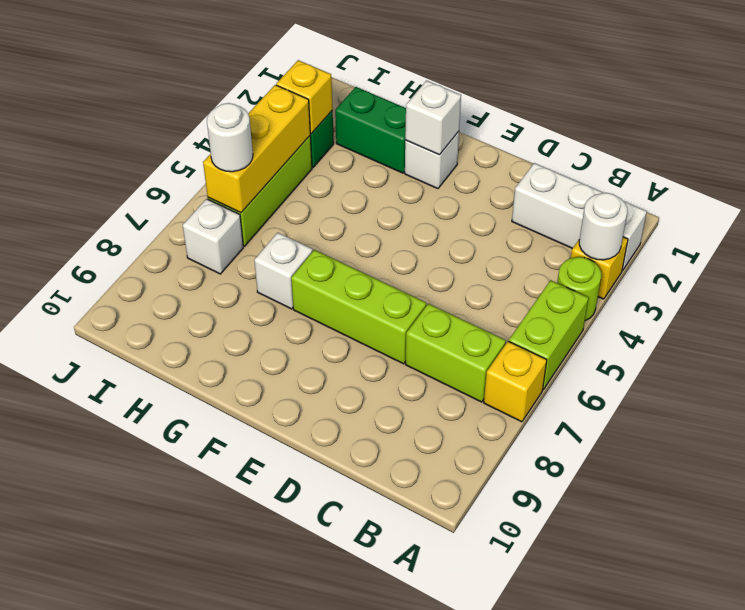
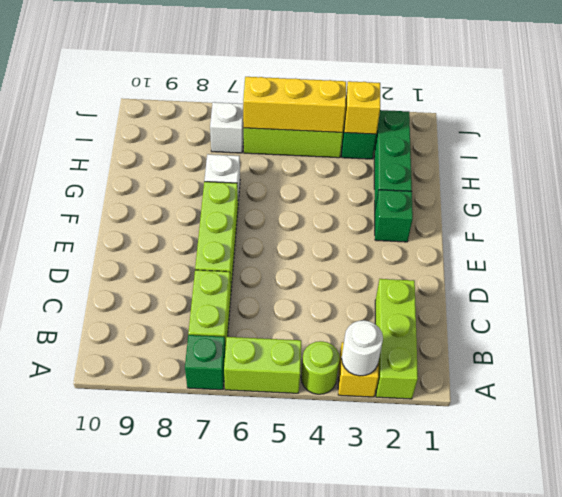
white 1x3 brick [512,163,647,271] -> lime 1x3 brick [375,279,418,399]
yellow 1x1 brick [484,341,547,422] -> green 1x1 brick [185,335,225,390]
white 1x1 brick [405,131,459,189] -> green 1x1 brick [375,190,413,242]
white 1x1 brick [405,81,461,155] -> none
green 1x2 brick [335,87,406,173] -> green 1x3 brick [374,110,412,208]
white 1x1 round brick [207,103,253,172] -> none

